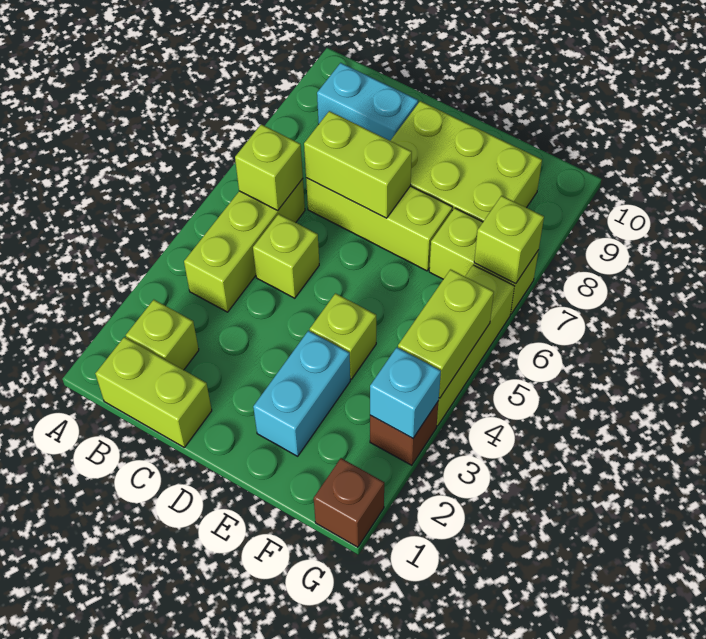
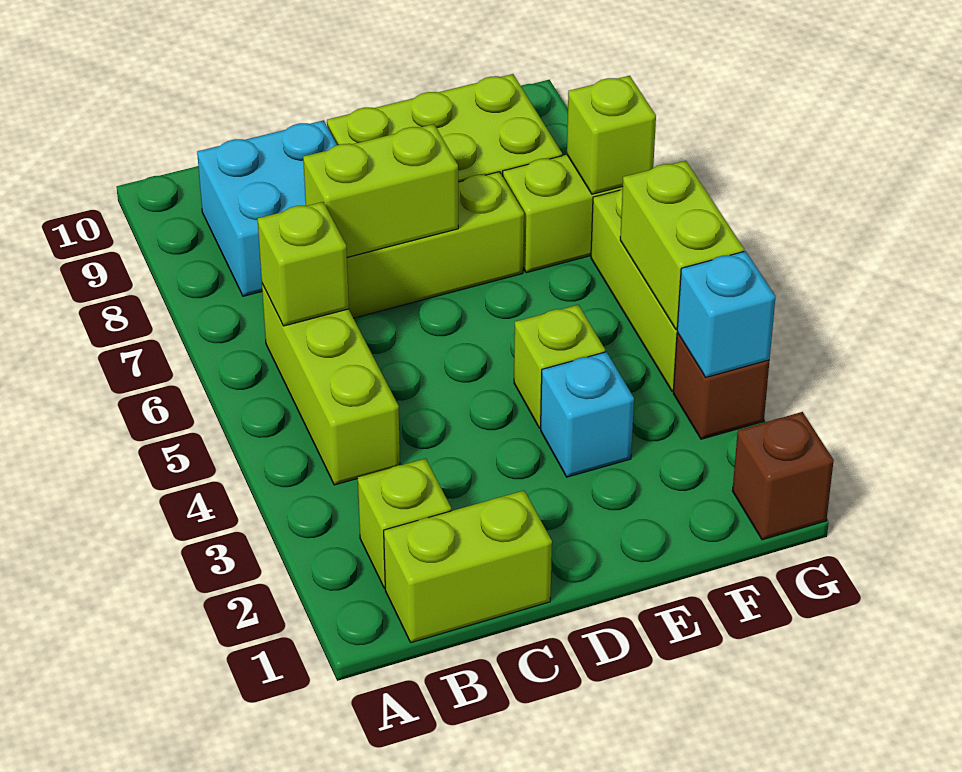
cyan 1x2 brick [317,63,418,141] -> cyan 2x2 brick [197,120,337,296]
lime 1x1 brick [253,214,319,298] -> none
cyan 1x2 brick [253,331,350,456] -> cyan 1x1 brick [541,352,634,477]

